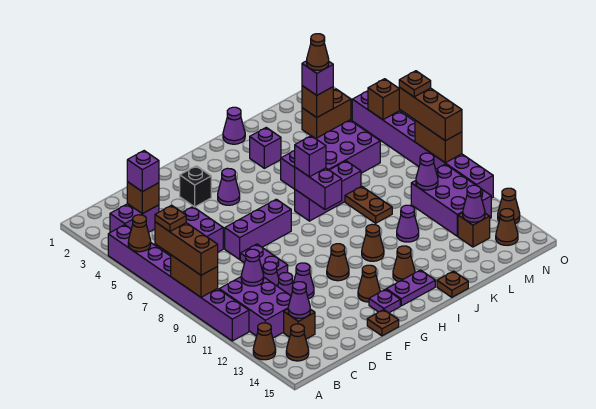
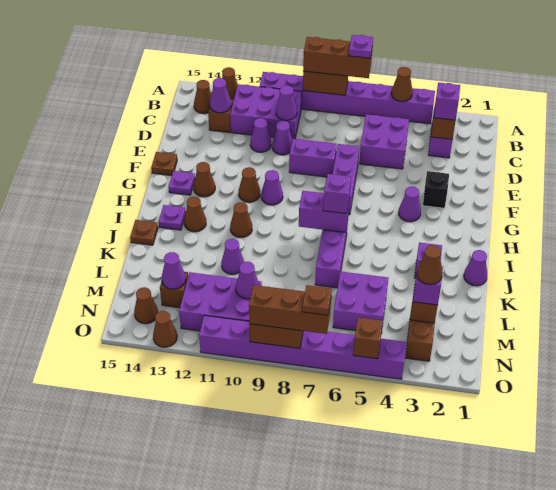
brown 1x1 plate [155,205,186,232] -> purple 1x1 plate [349,35,373,58]
purple 1x2 plate [240,244,288,277] -> purple 1x2 brick [289,139,337,177]
purple 1x1 cone [293,263,314,299] -> purple 1x1 cone moved to [261,170,283,205]
purple 1x2 plate [386,270,435,306] -> purple 1x1 plate [159,205,186,230]
purple 2x4 brick [281,120,380,189] -> purple 2x2 brick [333,272,388,334]
brown 1x2 plate [345,186,392,223] -> none

